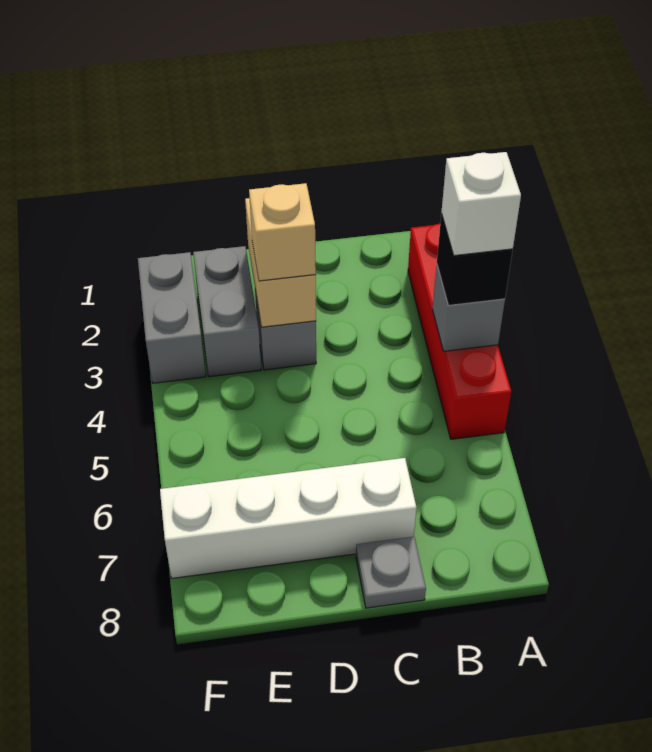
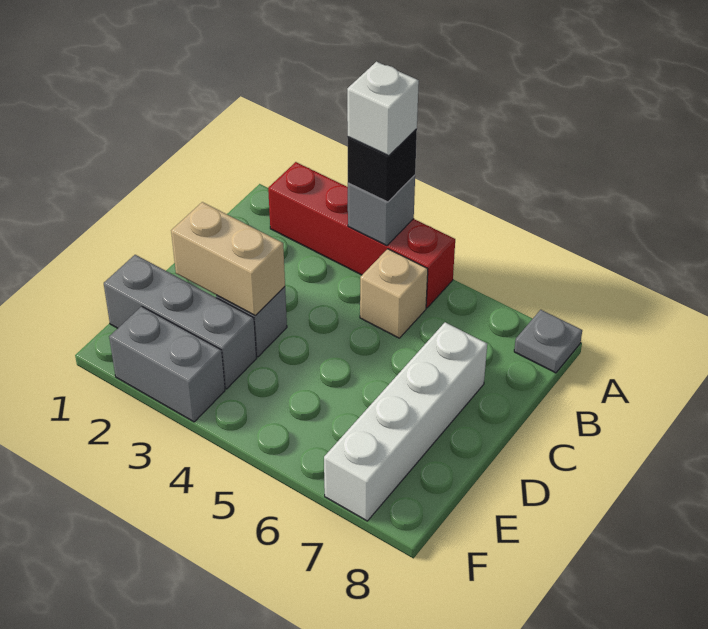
grey 1x1 plate [356,537,426,608] -> grey 1x1 plate moved to [514,310,582,373]
tan 1x1 brick [249,183,316,281] -> tan 1x1 brick moved to [360,249,428,338]
grey 1x2 brick [193,246,261,377] -> grey 1x3 brick [104,255,257,389]

